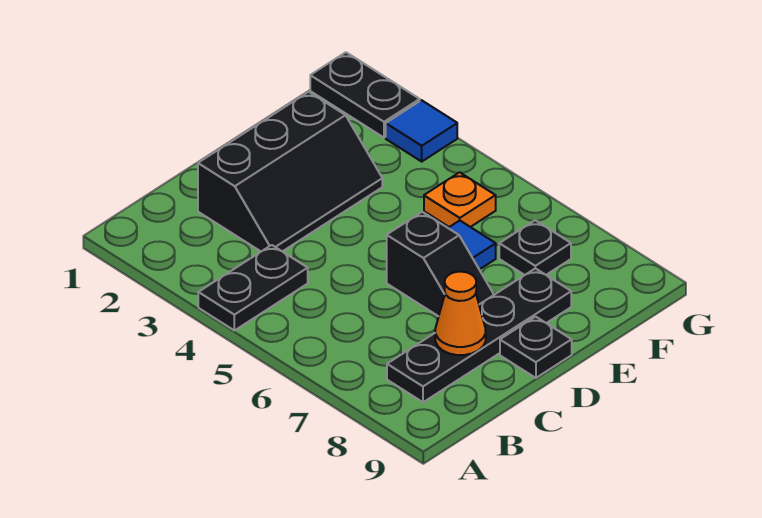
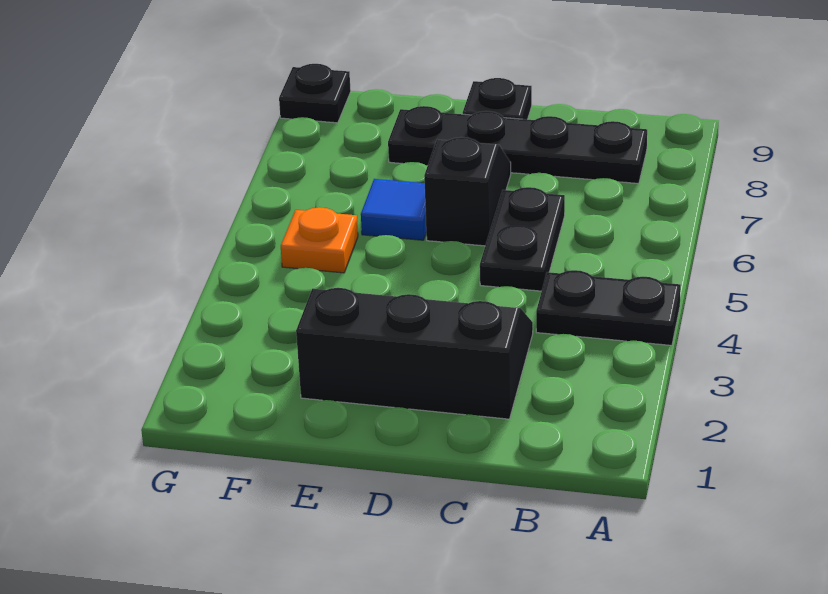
orange 1x1 cone [435,272,486,355] -> none
black 1x1 plate [499,220,571,275] -> black 1x1 plate moved to [279,64,351,123]
black 1x2 plate [310,52,420,138] -> black 1x2 plate moved to [480,187,565,291]
blue 1x1 tile [386,100,457,161] -> none

